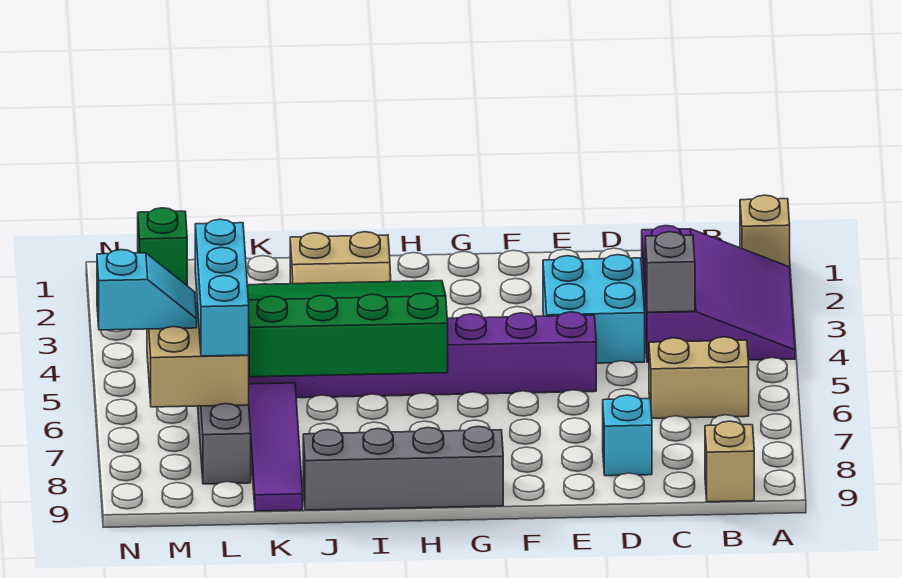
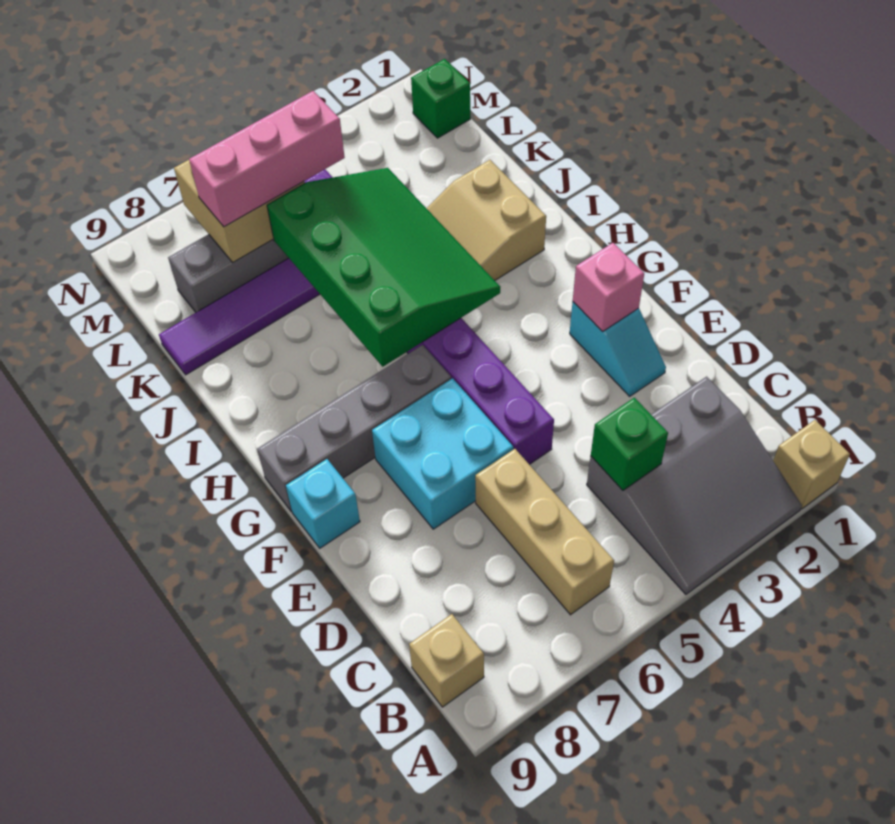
purple 3x3 slope [642,226,795,362] -> grey 3x3 slope [587,377,802,594]
tan 1x2 brick [649,337,749,418] -> tan 1x3 brick [475,449,614,615]
grey 1x1 brick [645,232,695,312] -> green 1x1 brick [591,398,668,490]
cyan 2x2 brick [543,255,645,363] -> cyan 2x2 brick moved to [372,378,513,529]
cyan 1x1 brick [603,395,652,476] -> cyan 1x1 brick moved to [286,459,360,548]
none -> pink 1x1 brick [573,243,644,332]
grey 1x4 brick [303,426,503,510] -> grey 1x4 brick turned to [257,345,451,512]
cyan 1x3 brick [195,219,249,356] -> pink 1x3 brick [189,91,345,227]
cyan 1x2 slope [97,250,197,330] -> cyan 1x2 slope moved to [570,302,666,396]

